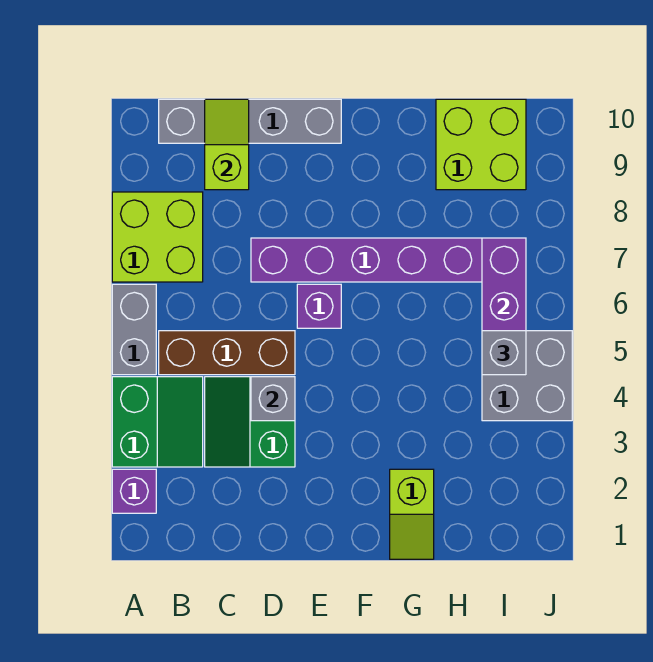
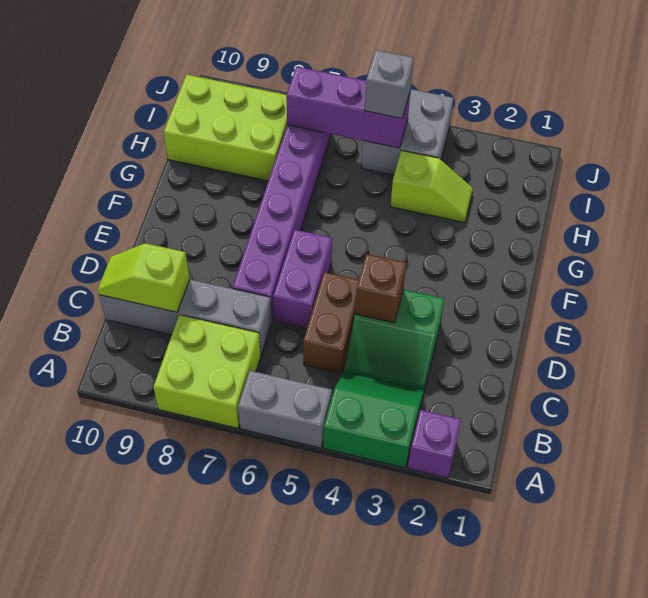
brown 1x3 brick [159,331,295,375] -> brown 1x2 brick [303,272,359,374]
grey 1x4 brick [159,99,341,143] -> grey 1x4 brick turned to [99,279,272,355]
grey 1x1 brick [251,377,295,421] -> brown 1x1 brick [355,254,406,323]
purple 1x1 brick [297,284,341,328] -> purple 1x2 brick [273,230,332,328]
lime 1x2 slope [390,469,434,559] -> lime 1x2 slope moved to [391,150,473,223]
lime 2x2 brick [436,99,526,190] -> lime 2x3 brick [164,75,287,181]

